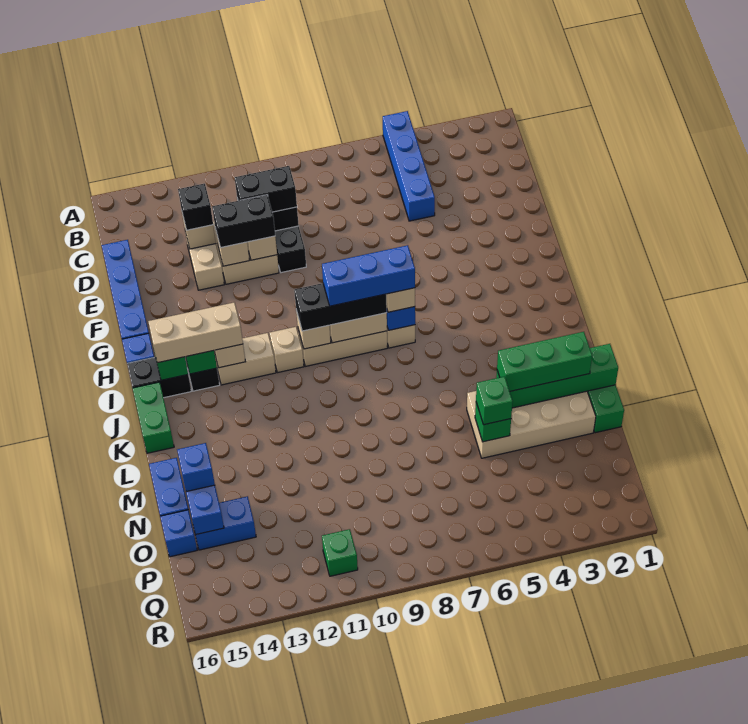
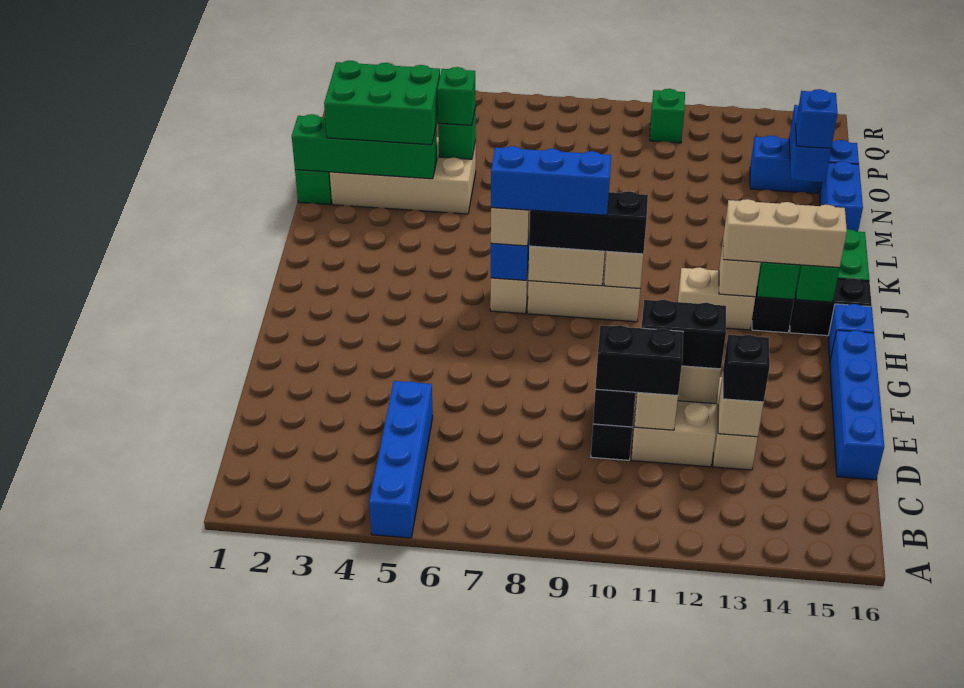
tan 1x1 brick [270,327,304,372] -> none
green 1x3 brick [497,332,592,391] -> green 2x3 brick [324,61,440,145]

